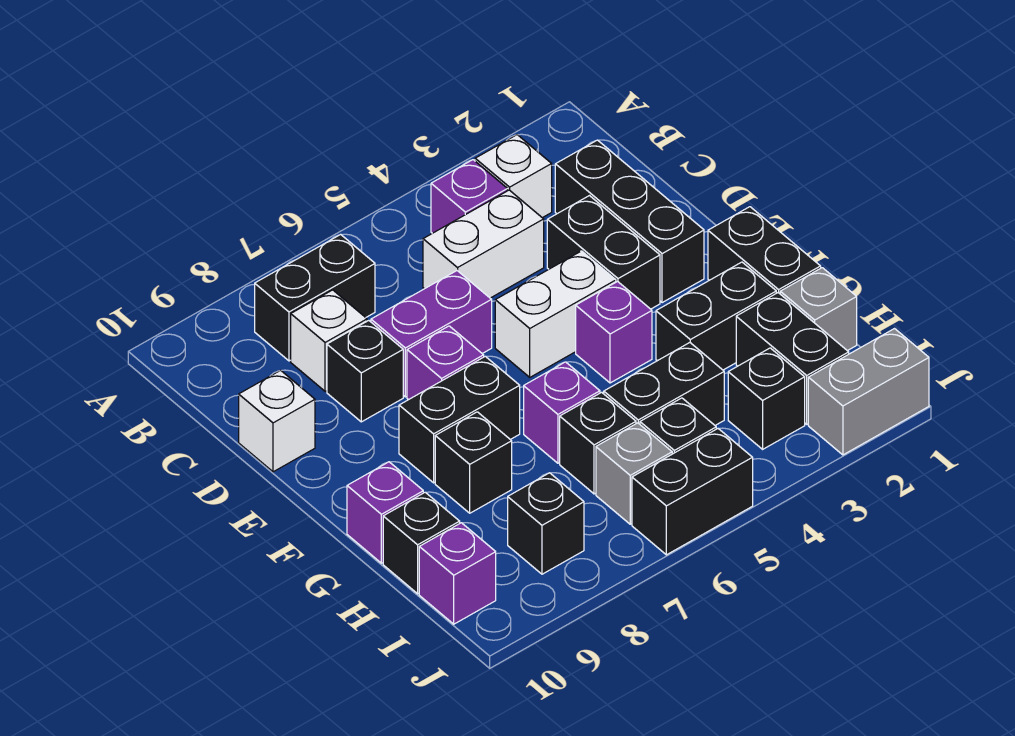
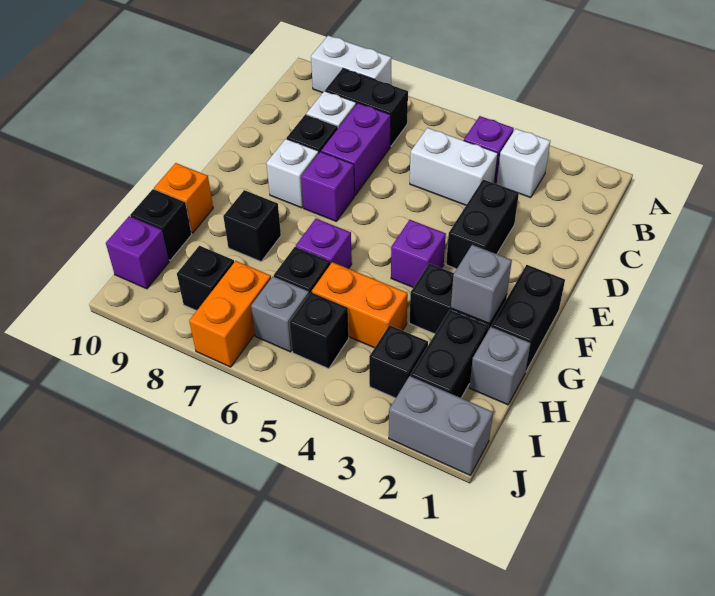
black 1x3 brick [555,140,704,303] -> none
purple 1x2 brick [371,271,492,397] -> purple 1x2 brick turned to [321,103,391,195]
white 1x1 brick [239,370,315,472] -> white 1x1 brick moved to [266,139,319,208]
white 1x2 brick [495,251,616,377] -> white 1x2 brick moved to [311,36,392,93]
black 1x2 brick [399,356,520,483] -> none
none -> grey 1x1 brick [451,245,512,324]
purple 1x1 brick [347,462,423,563] -> orange 1x1 brick [154,163,213,233]
black 1x2 brick [604,343,724,425] -> orange 1x2 brick [312,262,408,348]
none -> orange 1x2 brick [189,261,271,367]
black 1x2 brick [632,429,753,555] -> none

